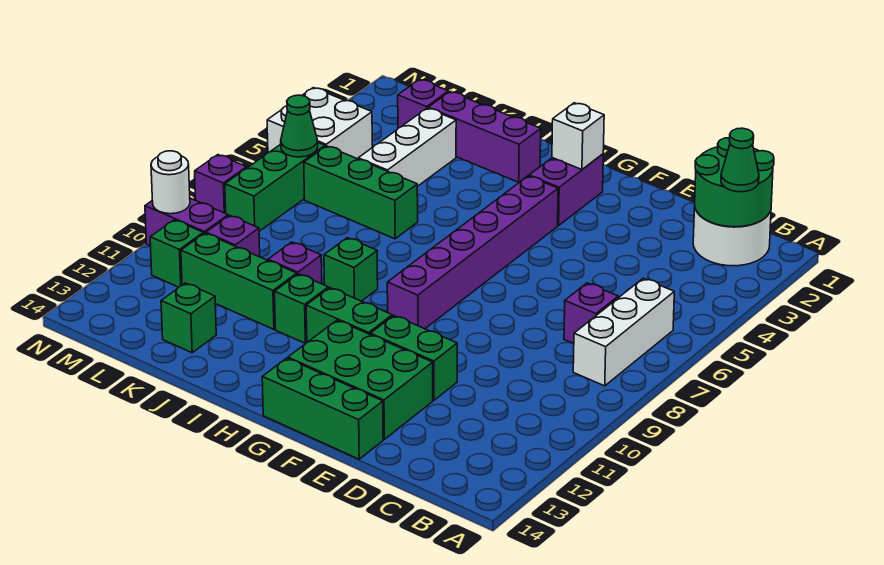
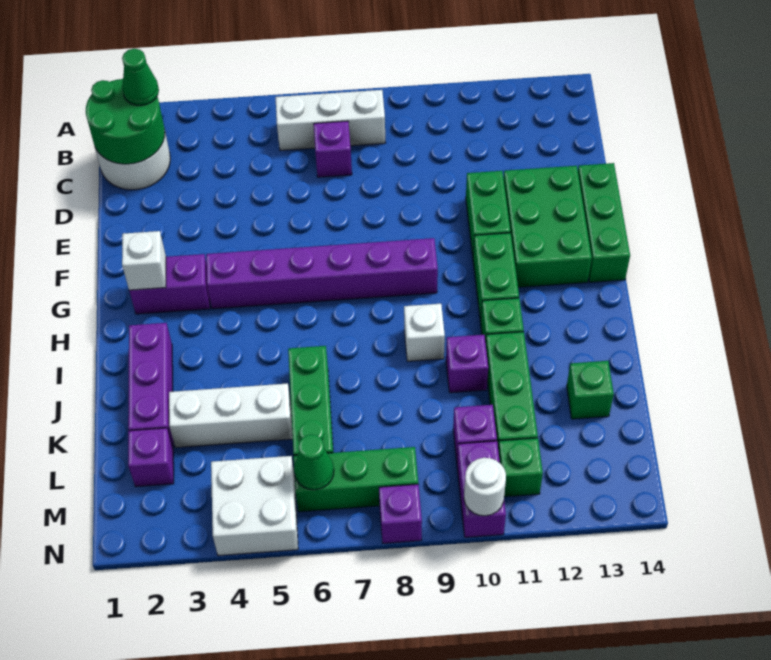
green 1x1 brick [324,238,378,301] -> white 1x1 brick [404,304,445,361]

